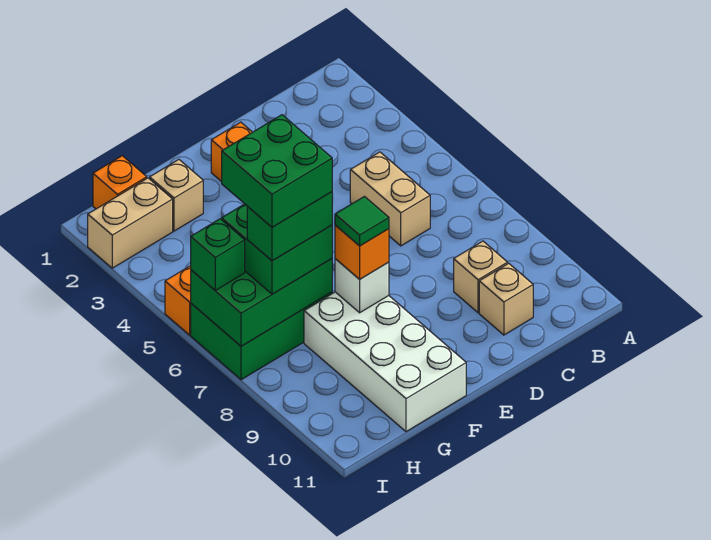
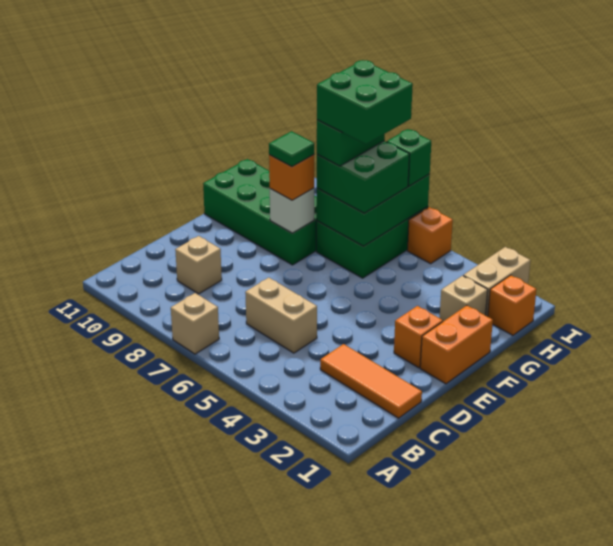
none -> orange 1x3 tile [320,344,422,418]
tan 1x1 brick [479,263,533,335] -> tan 1x1 brick moved to [171,293,219,354]
none -> orange 1x2 brick [420,305,493,384]
white 2x4 brick [304,292,466,432] -> green 2x4 brick [203,159,317,265]

